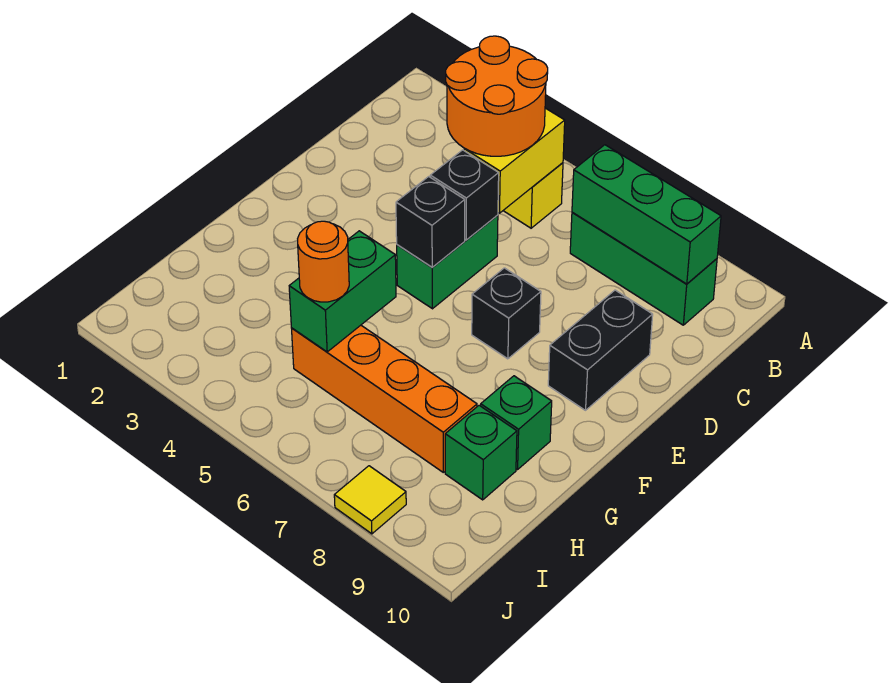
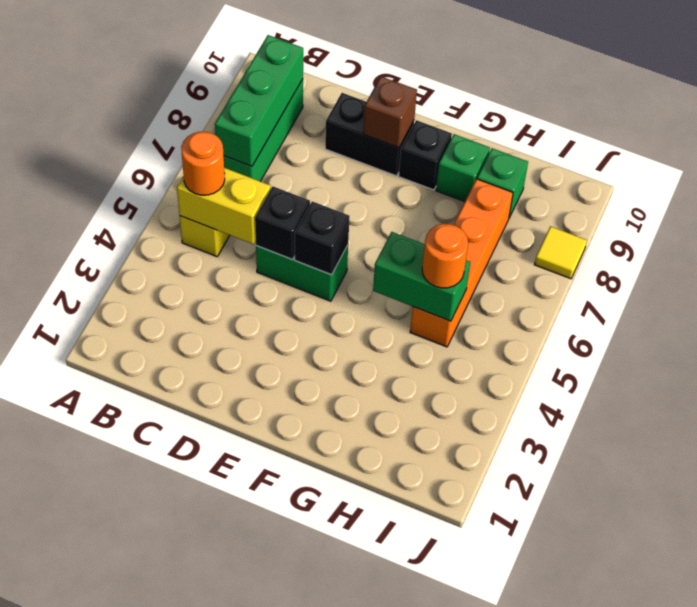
orange 2x2 round brick [446,36,548,156] -> orange 1x1 round brick [181,132,225,195]
black 1x1 brick [472,268,541,359] -> black 1x1 brick moved to [399,120,452,190]
none -> brown 1x1 brick [363,77,417,148]

